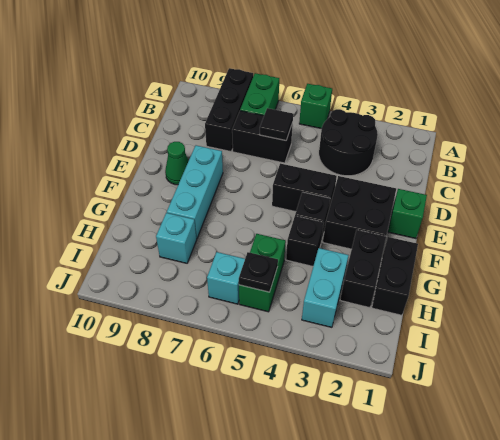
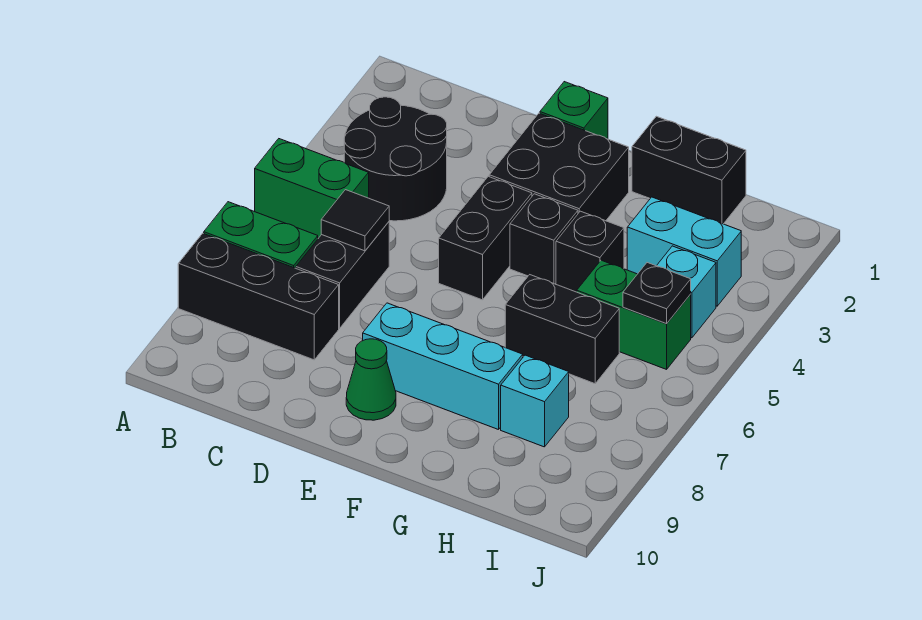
green 1x1 brick [299,84,332,129] -> green 1x2 brick [255,139,369,238]
black 1x2 brick [340,230,386,308] -> black 1x2 brick moved to [505,275,619,384]
cyan 1x1 brick [207,252,245,304] -> cyan 1x1 brick moved to [657,246,716,338]

